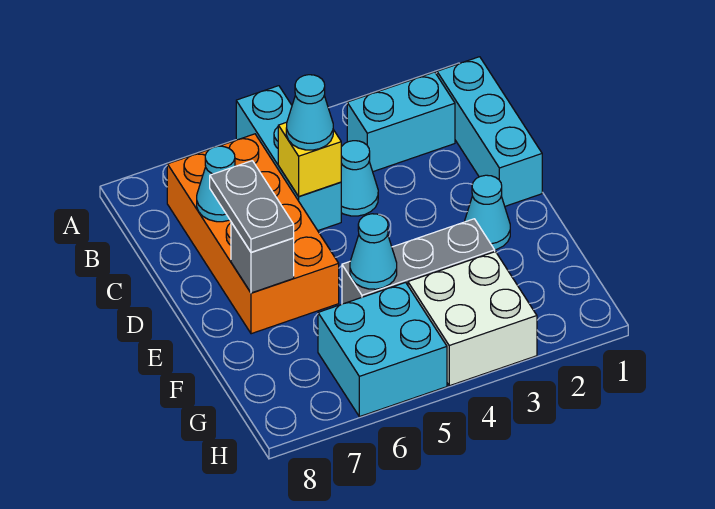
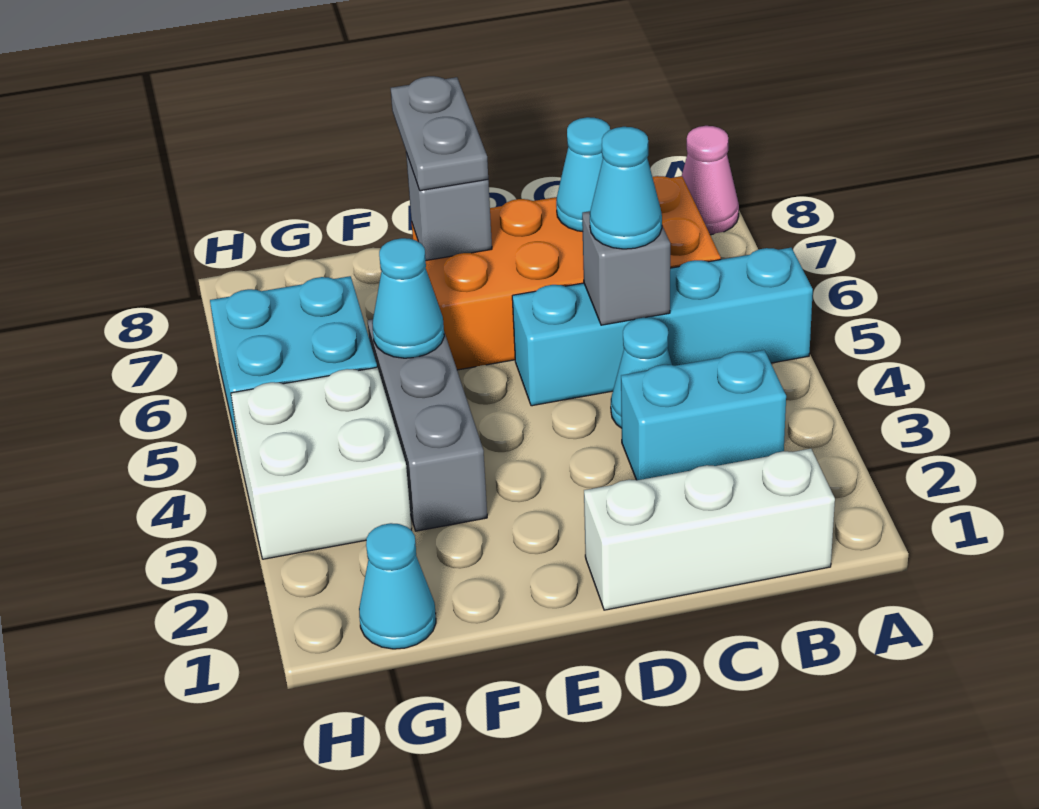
cyan 1x3 brick [236,86,341,230] -> cyan 1x4 brick [512,248,813,406]
none -> pink 1x1 cone [682,126,739,235]
cyan 1x3 brick [437,57,542,206] -> white 1x3 brick [584,449,835,610]
cyan 1x2 brick [347,72,455,172] -> cyan 1x2 brick turned to [621,350,786,480]
yellow 1x1 brick [278,122,341,196] -> grey 1x1 brick [582,211,670,325]
grey 1x2 plate [210,161,294,252] -> grey 1x2 plate turned to [391,76,488,191]
cyan 1x1 cone [464,175,510,250] -> cyan 1x1 cone moved to [359,523,436,649]

